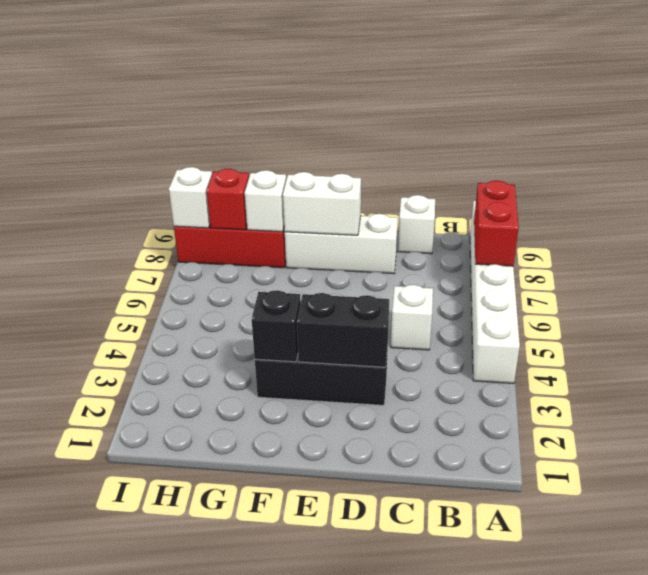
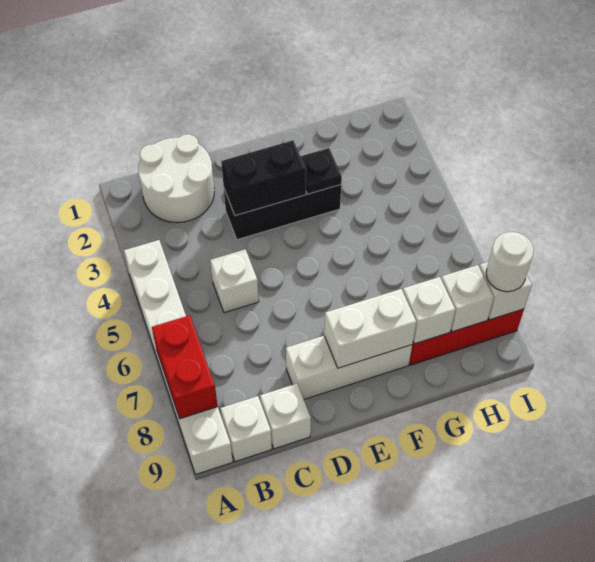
none -> white 2x2 round brick [138,134,214,223]
none -> white 1x1 brick [220,396,272,462]
black 1x1 brick [252,290,301,362] -> black 1x1 plate [300,148,342,194]
red 1x1 brick [207,169,249,230] -> white 1x1 brick [441,265,494,332]
none -> white 1x1 round brick [486,232,534,292]

